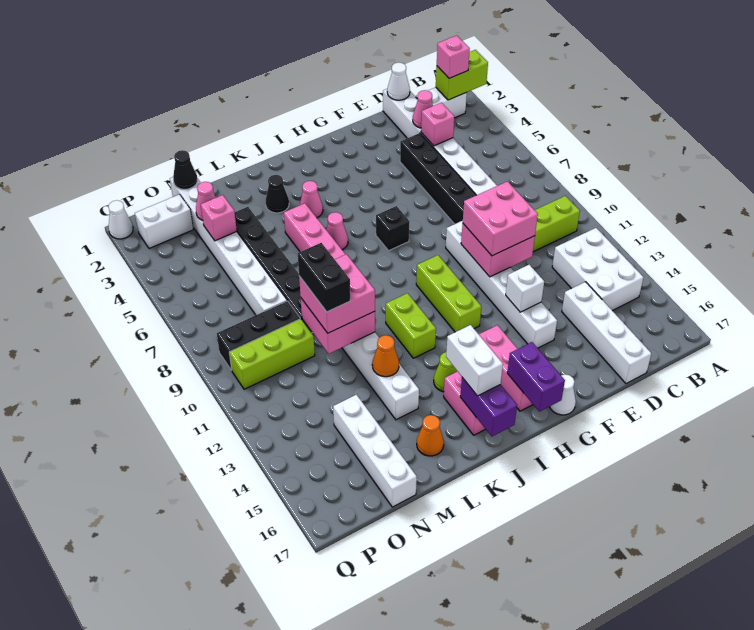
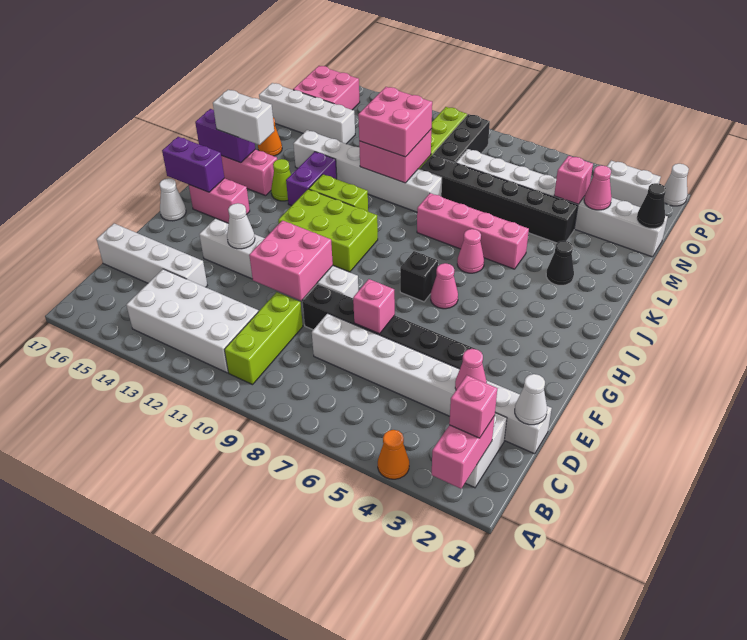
lime 1x2 brick [436,50,488,100] -> pink 1x2 brick [432,416,495,489]
white 2x3 brick [552,228,644,311] -> white 2x4 brick [126,269,258,373]
pink 1x1 brick [421,103,454,146] -> pink 1x1 brick moved to [353,279,395,334]
pink 2x2 brick [463,181,538,256] -> pink 2x2 brick moved to [293,66,360,110]
white 1x1 brick [506,265,544,312] -> white 1x1 cone [227,203,255,249]
lime 1x3 brick [416,255,481,332] -> lime 2x3 brick [278,189,378,272]
pink 1x3 brick [479,325,533,411] -> pink 1x2 brick [189,178,250,223]
pink 1x1 cone [300,181,323,218] -> pink 1x1 cone moved to [431,263,458,309]
none -> purple 1x2 brick [286,152,337,206]
orange 1x1 cone [372,335,399,377] -> orange 1x1 cone moved to [378,430,409,479]
black 1x2 brick [298,243,350,312] -> none
white 1x2 brick [135,194,193,249] -> white 1x2 brick turned to [607,161,661,207]

